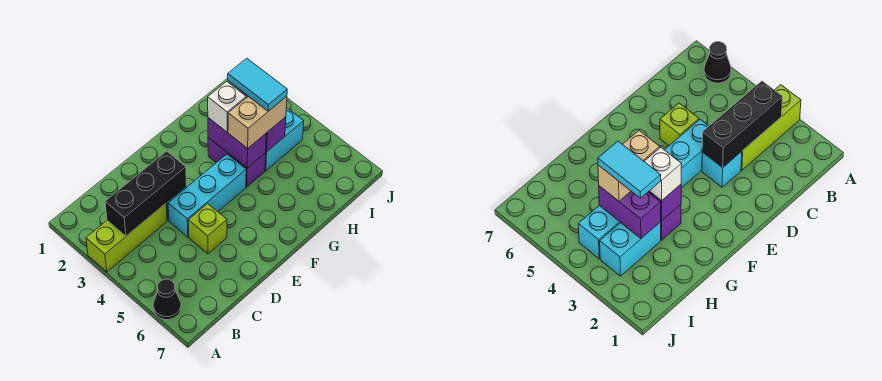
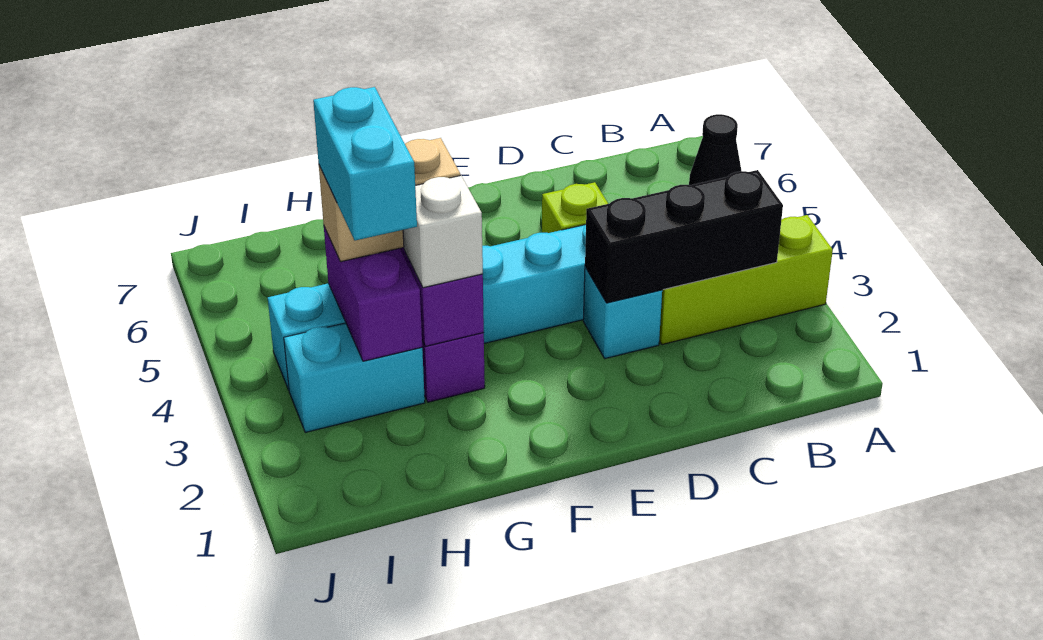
cyan 1x2 tile [228,58,287,111] -> cyan 1x2 brick [313,87,417,240]

